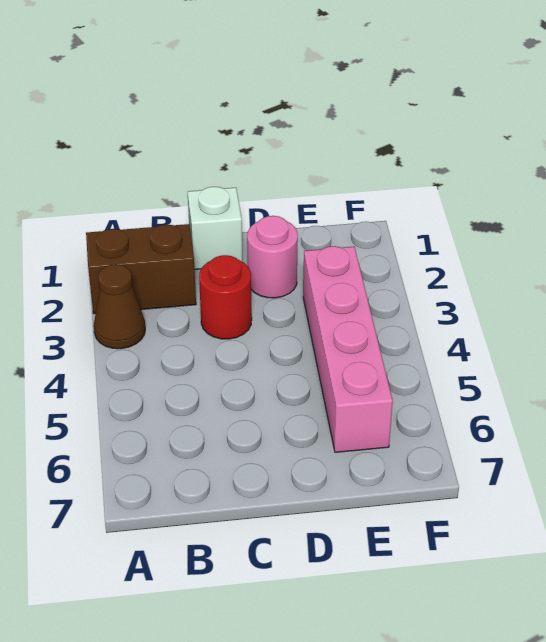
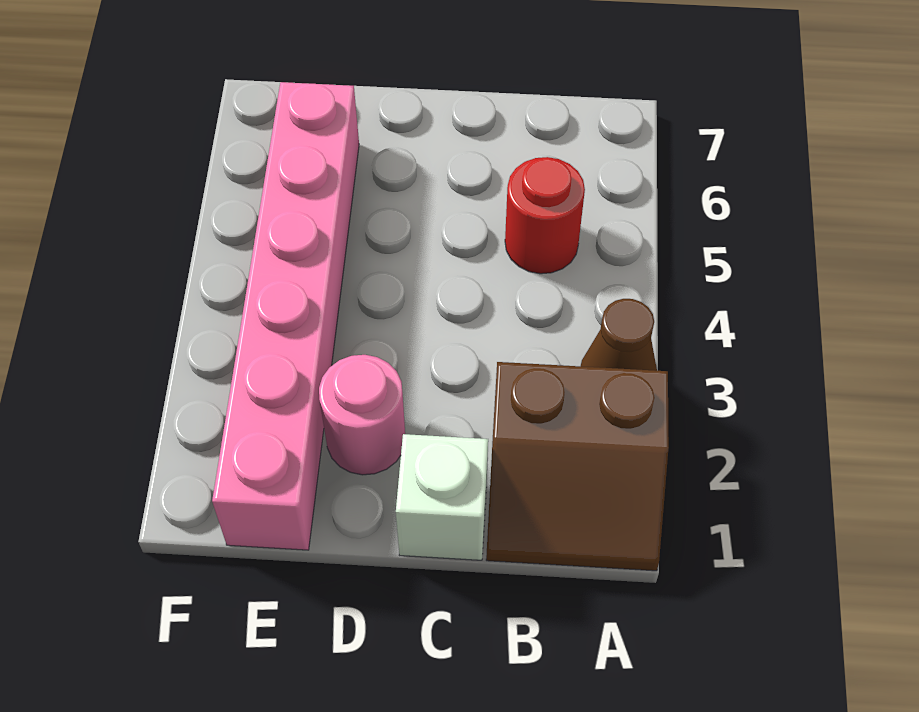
red 1x1 round brick [199,255,252,339] -> red 1x1 round brick moved to [505,157,585,274]
pink 1x4 brick [303,246,393,452] -> pink 1x6 brick [212,82,359,550]

